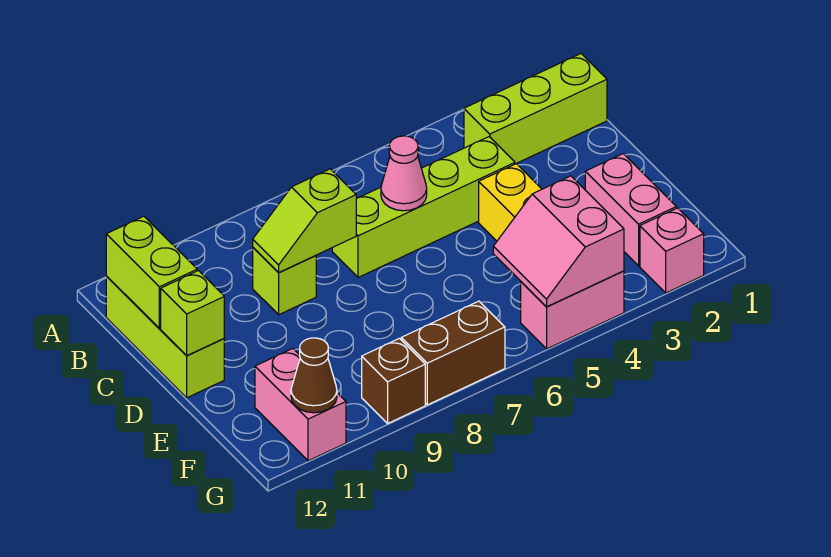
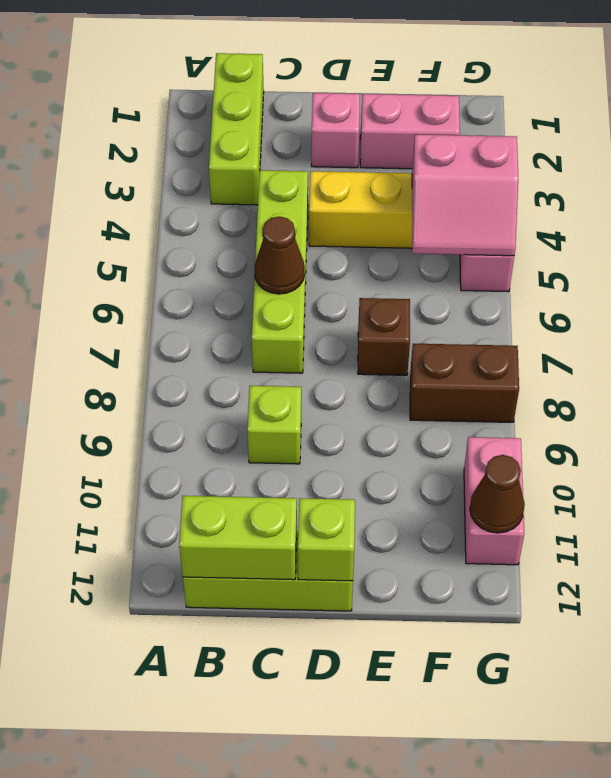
pink 1x1 cone [381,136,427,211] -> brown 1x1 cone [254,216,305,294]
lime 1x2 slope [253,169,356,273] -> none
pink 1x2 brick [255,349,346,461] -> pink 1x2 brick turned to [464,437,524,565]
pink 1x1 brick [640,208,704,293] -> pink 1x1 brick moved to [311,93,360,168]
brown 1x2 brick [401,301,505,405] -> brown 1x2 brick turned to [410,344,519,422]
brown 1x1 brick [362,338,425,423] -> brown 1x1 brick moved to [358,298,410,375]

